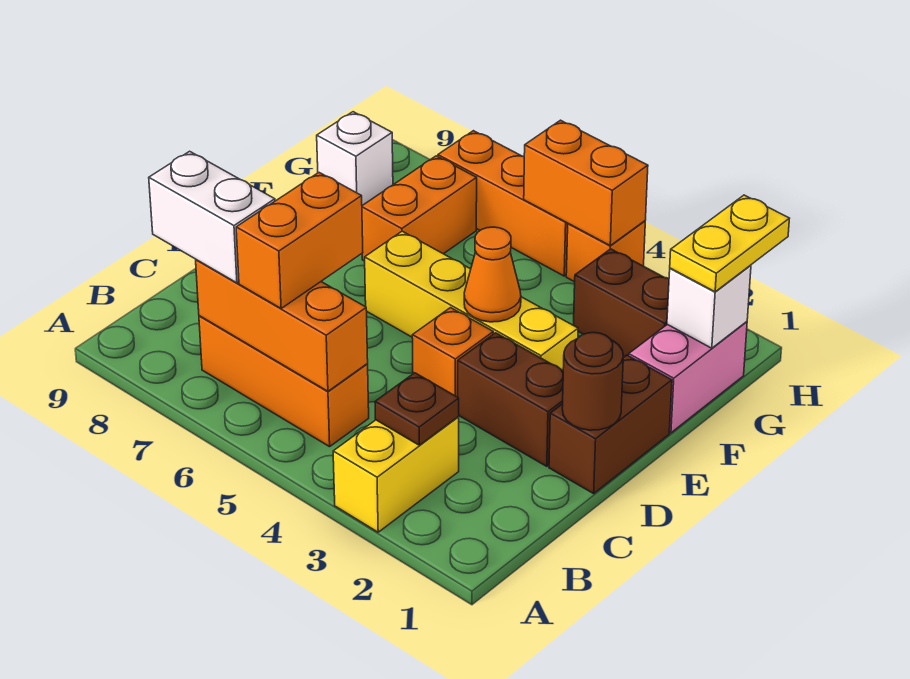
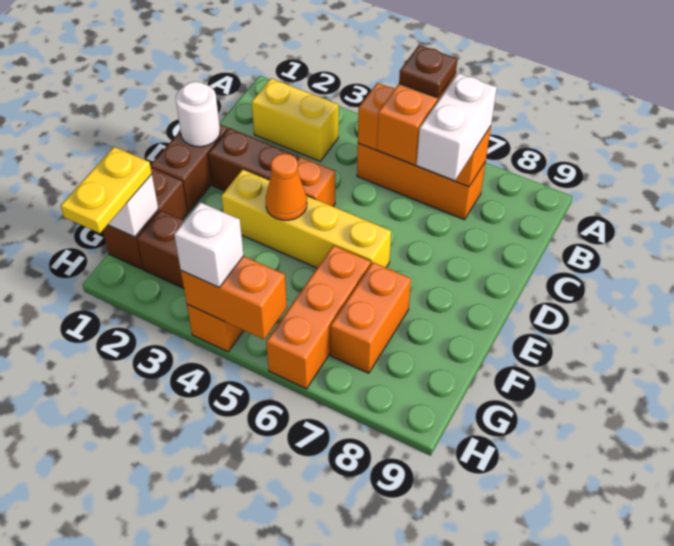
yellow 1x2 brick [333,417,459,532] -> yellow 1x2 brick turned to [252,78,339,161]
brown 1x1 plate [375,373,459,445] -> brown 1x1 plate moved to [399,45,457,98]
white 1x2 brick [149,151,275,283] -> white 1x2 brick turned to [417,73,497,180]
brown 1x1 round brick [562,332,623,430] -> white 1x1 round brick [176,82,220,147]
pink 1x2 brick [629,322,747,433] -> brown 1x2 brick [103,168,188,269]
white 1x1 brick [317,112,393,205] -> white 1x1 brick moved to [174,202,244,287]
orange 1x3 brick [438,131,568,276] -> orange 1x3 brick turned to [266,245,371,389]

